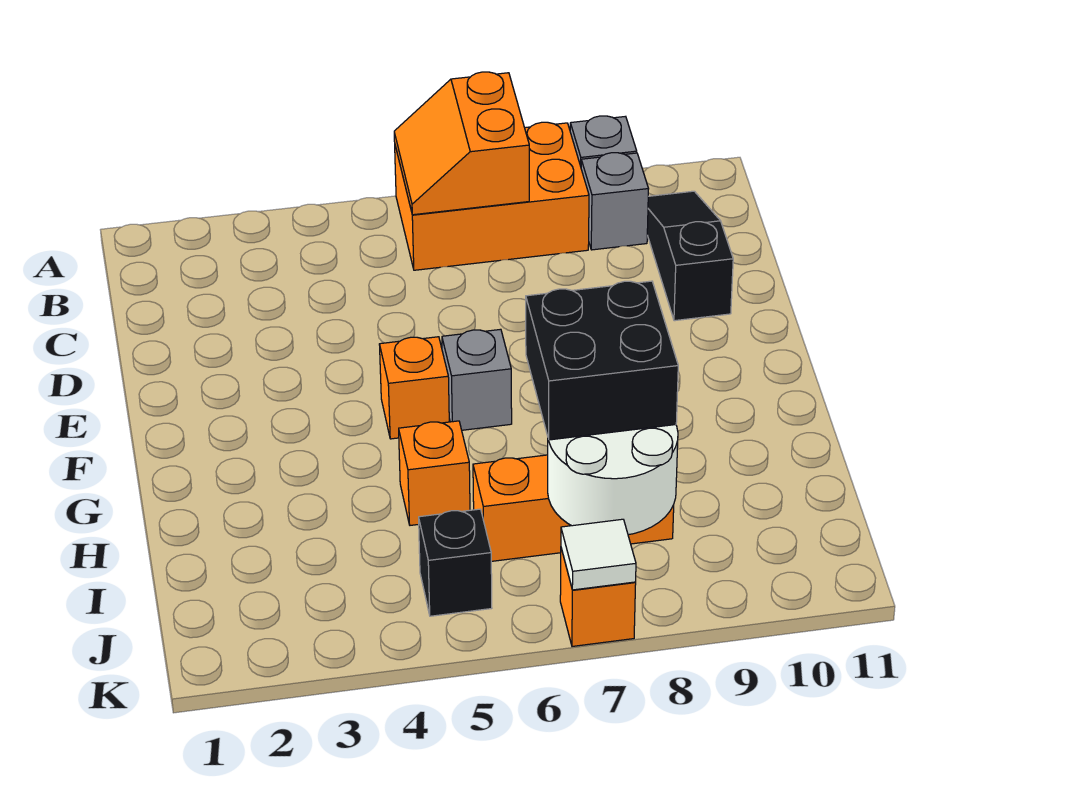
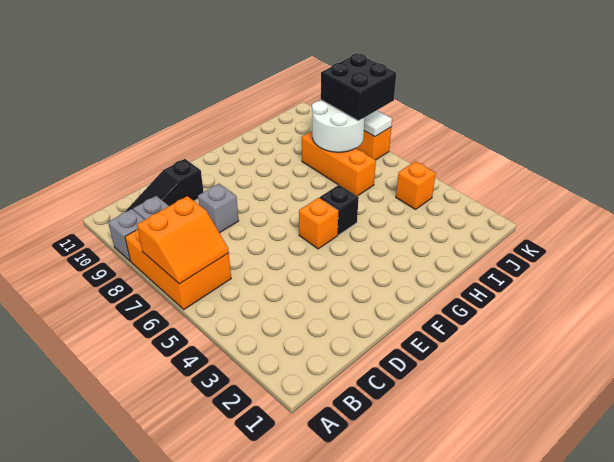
grey 1x1 brick [442,329,512,430] -> grey 1x1 brick moved to [198,184,239,233]
orange 1x1 brick [399,421,470,525] -> orange 1x1 brick moved to [396,161,436,209]
black 2x2 brick [526,281,678,440] -> black 2x2 brick moved to [321,53,396,121]
black 1x1 brick [419,509,492,616] -> black 1x1 brick moved to [320,185,359,235]

